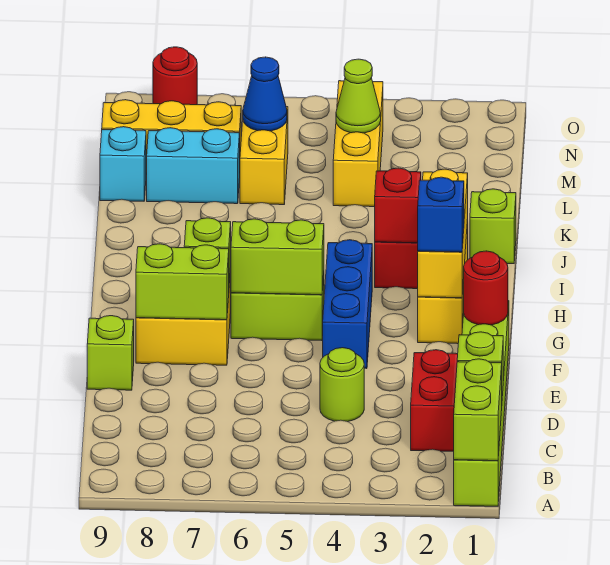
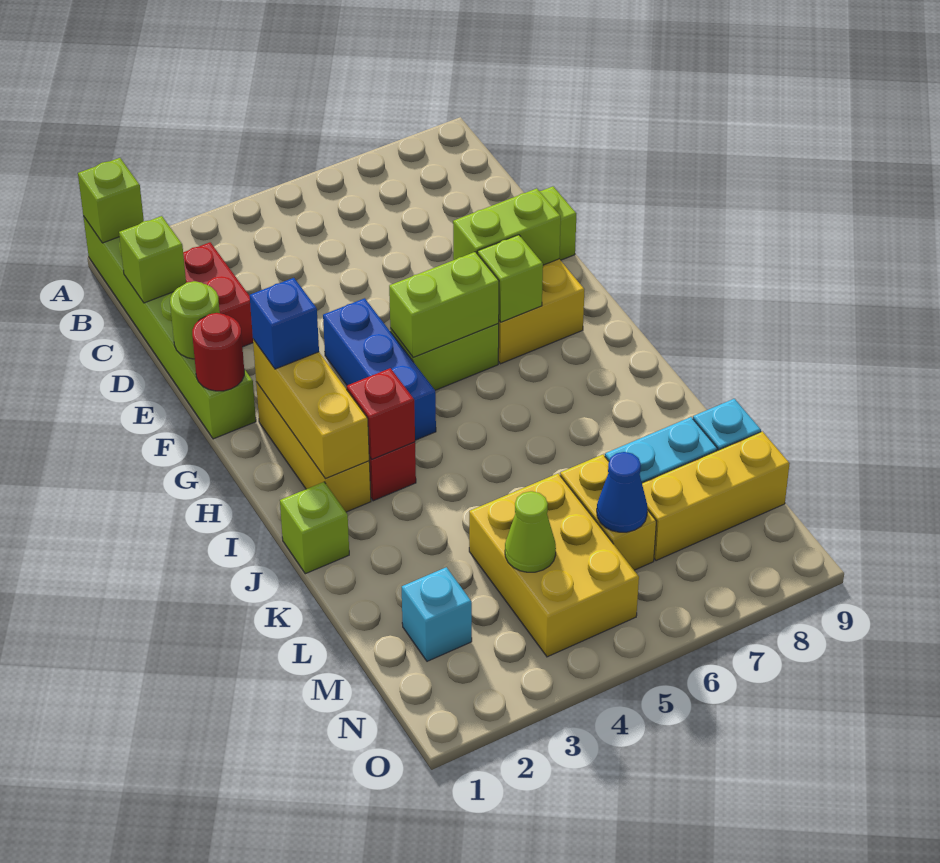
lime 1x2 brick [454,359,502,461] -> lime 1x1 brick [78,158,144,243]
lime 1x1 round brick [320,348,364,422] -> lime 1x1 round brick moved to [170,281,220,359]
yellow 1x3 brick [333,81,383,207] -> yellow 2x3 brick [469,474,639,657]
none -> cyan 1x1 brick [402,567,472,661]
red 1x1 round brick [153,47,197,105] -> none

